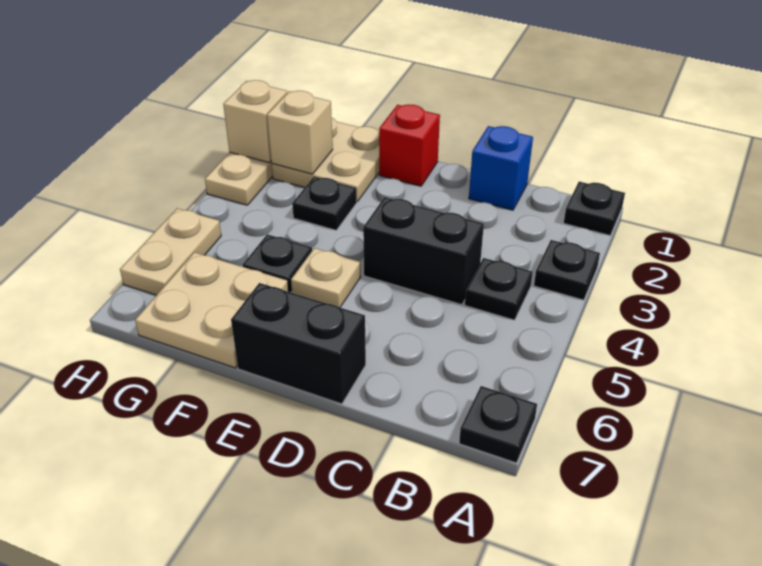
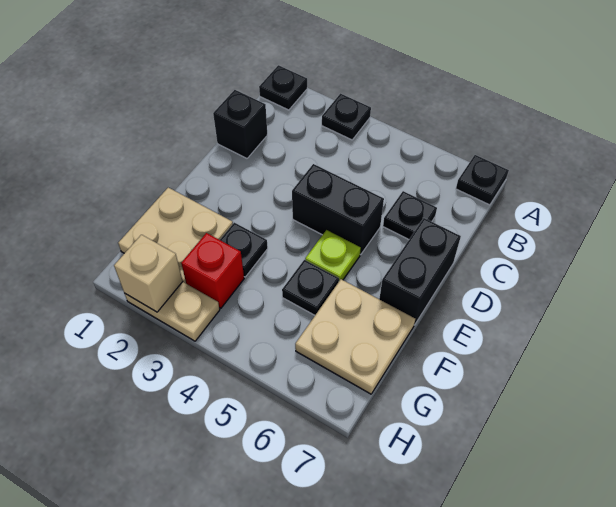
black 1x1 plate [465,258,533,320] -> black 1x1 plate moved to [383,191,437,240]
blue 1x1 brick [469,126,533,210] -> black 1x1 brick [213,90,267,158]
black 1x2 brick [363,197,484,305] -> black 1x2 brick turned to [292,164,384,255]
red 1x1 brick [379,104,440,186] -> red 1x1 brick moved to [181,233,244,308]
tan 1x1 plate [291,248,361,307] -> lime 1x1 plate [305,230,361,281]
tan 1x1 brick [267,91,333,174] -> none
tan 1x2 plate [120,208,221,295] -> none

